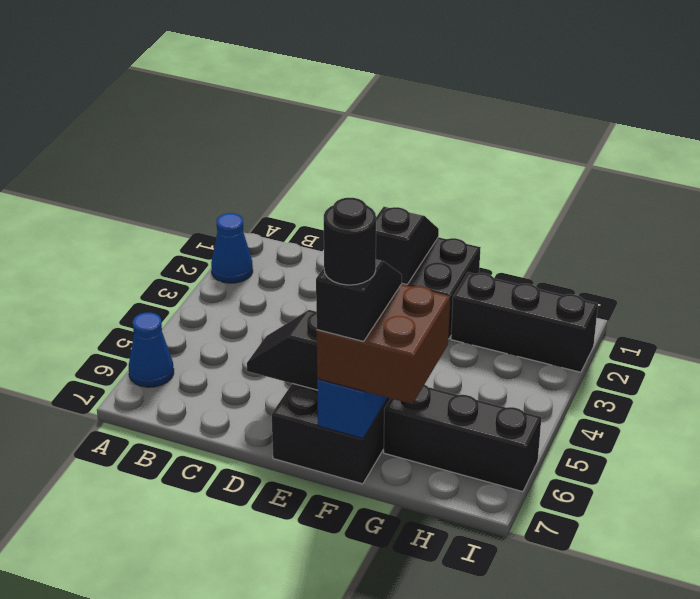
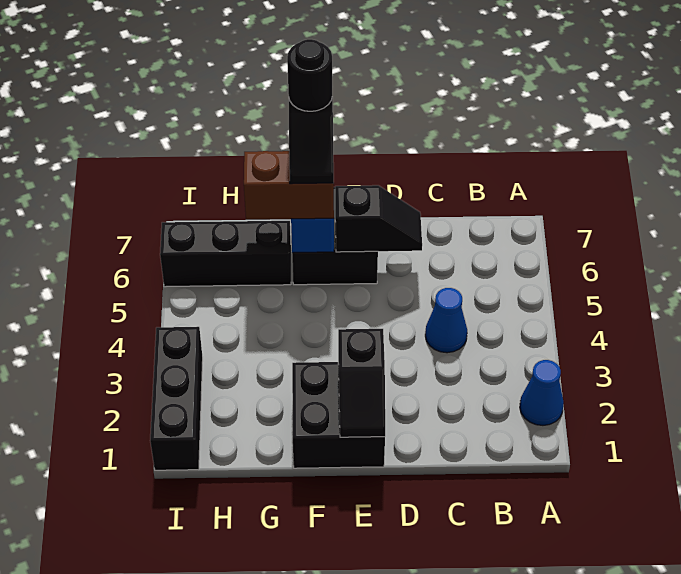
blue 1x1 cone [129,313,174,387] -> blue 1x1 cone moved to [425,288,467,353]
brown 2x2 brick [317,284,450,404] -> brown 1x2 brick [244,151,334,219]
black 1x3 brick [451,272,598,372] -> black 1x3 brick turned to [150,327,203,470]

